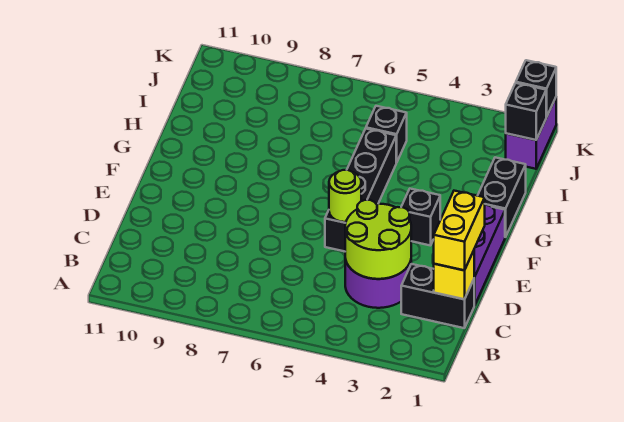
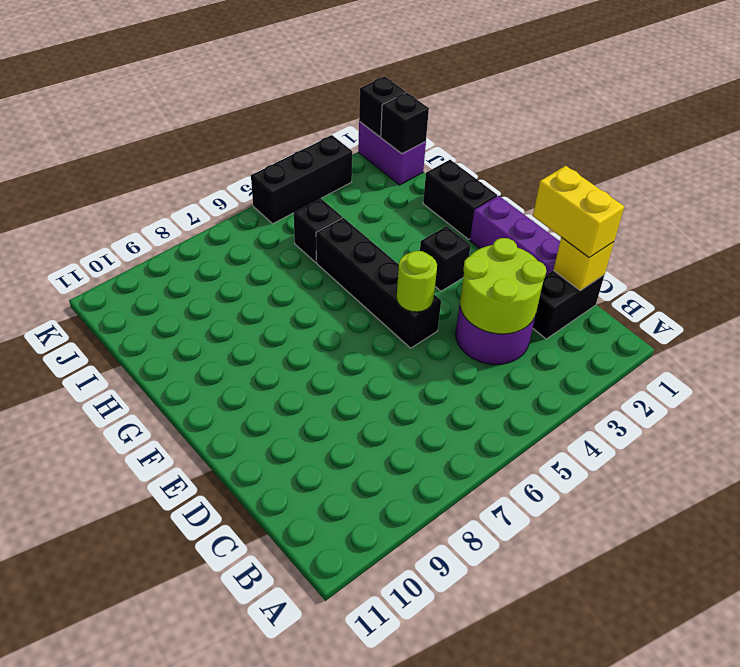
none -> black 1x3 brick [251,135,352,224]

